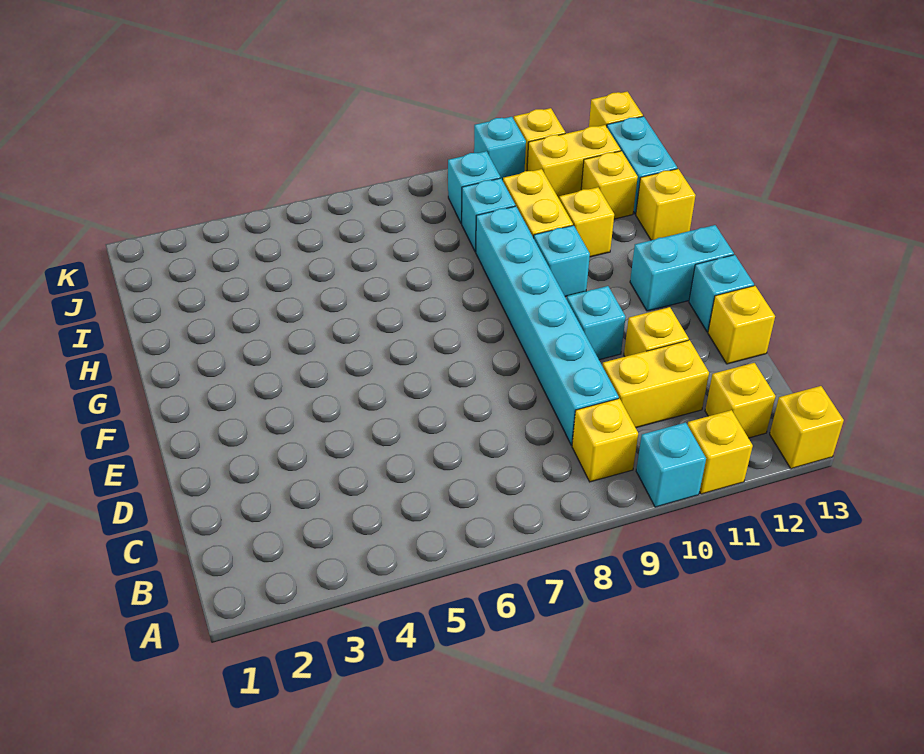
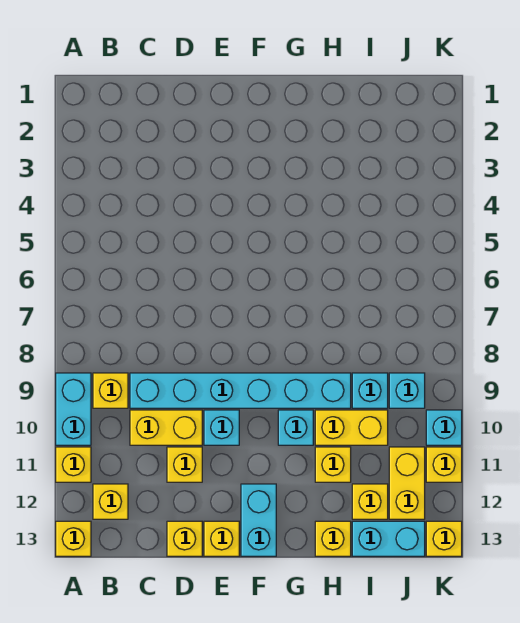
cyan 1x1 brick [636,423,706,507] -> cyan 1x2 brick [56,373,91,445]
yellow 1x2 brick [602,340,709,428] -> yellow 1x2 brick turned to [130,410,202,445]
cyan 1x1 brick [689,255,754,332] -> yellow 1x1 brick [204,521,239,556]

